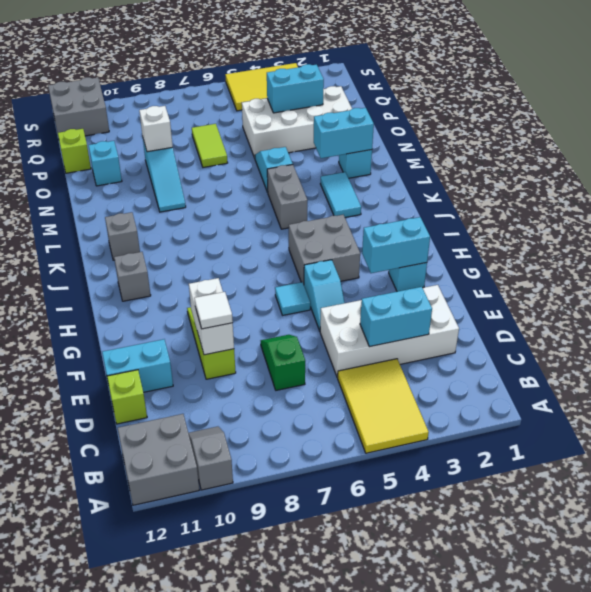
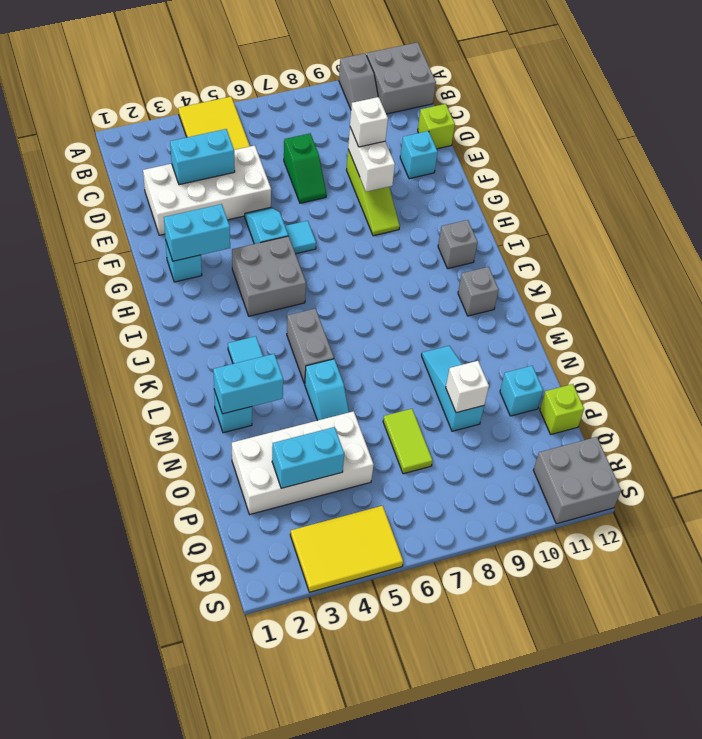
white 1x1 tile [194,292,233,329] -> white 1x1 brick [350,97,388,147]
cyan 1x2 brick [102,339,173,392] -> cyan 1x1 brick [400,131,438,179]

